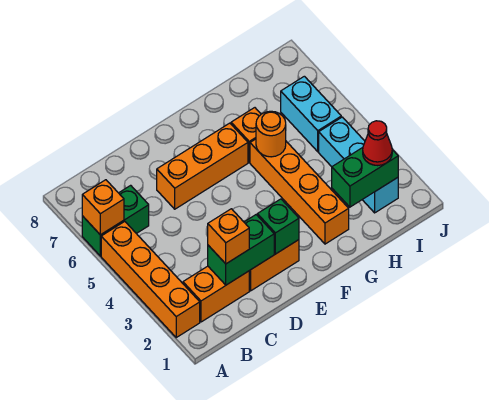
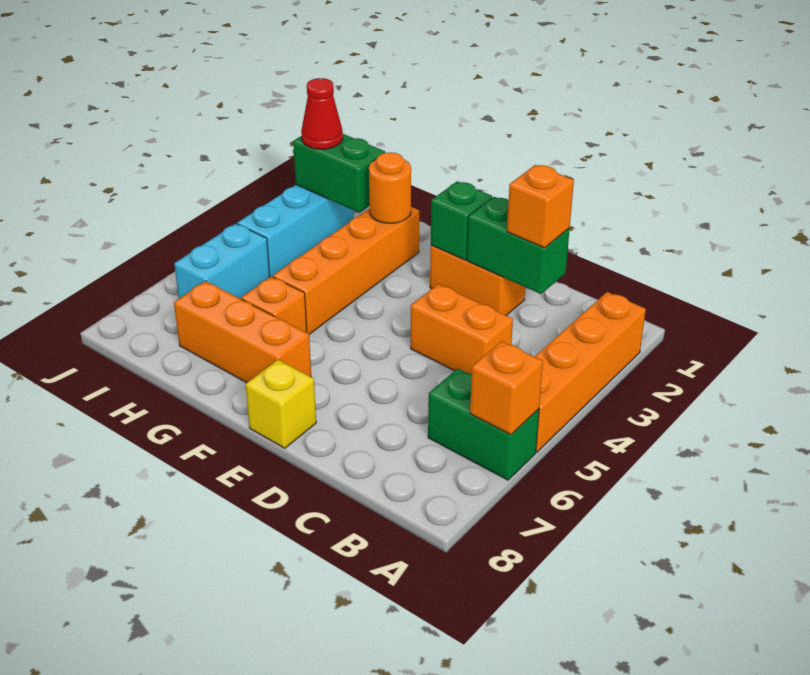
orange 1x2 brick [183,266,249,322] -> orange 1x2 brick moved to [411,284,513,374]
orange 1x3 brick [157,123,248,209] -> orange 1x3 brick moved to [174,281,311,383]
none -> yellow 1x1 brick [246,360,316,448]
orange 1x1 round brick [256,111,286,157] -> orange 1x1 round brick moved to [369,152,411,223]

